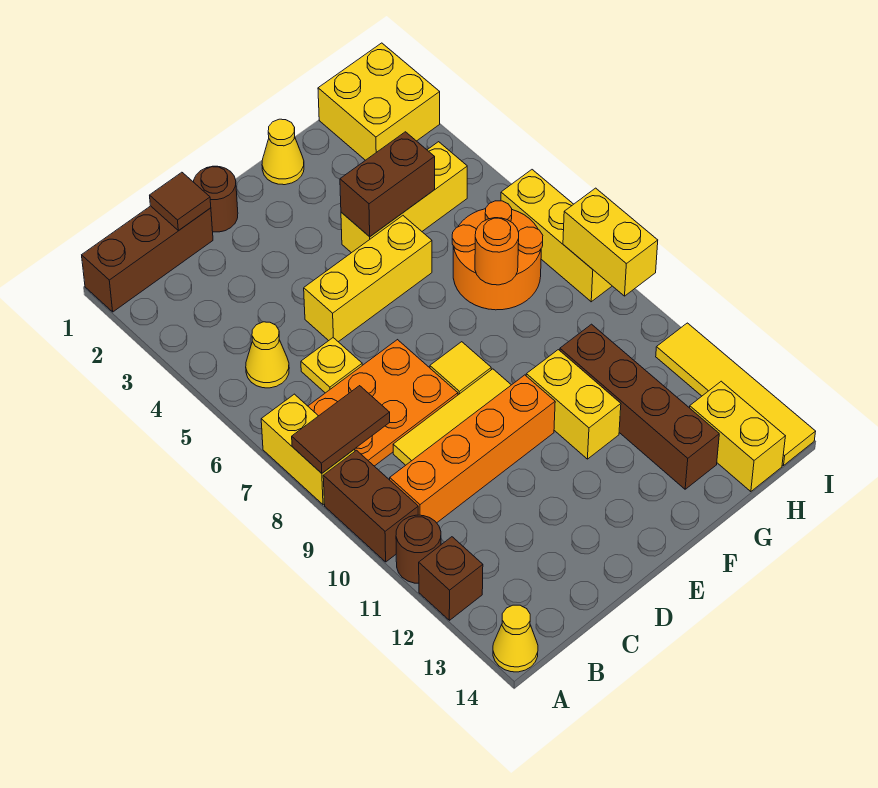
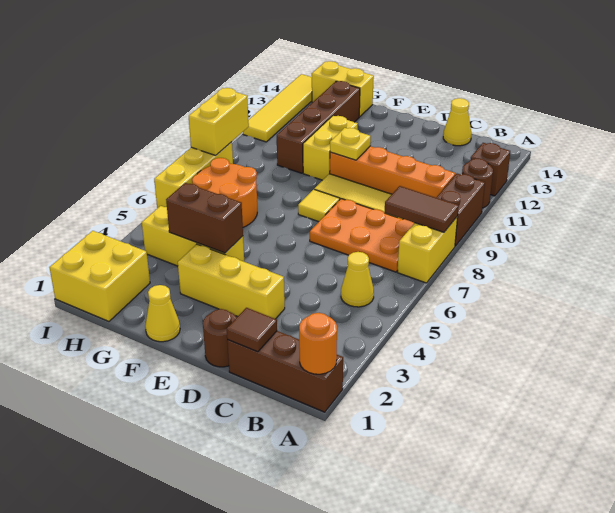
yellow 1x1 cone [493,605,538,672] -> yellow 1x1 cone moved to [443,98,471,146]
yellow 1x1 plate [301,338,362,393] -> yellow 1x1 plate moved to [330,128,371,160]
yellow 1x3 brick [304,216,432,342] -> yellow 1x3 brick moved to [178,244,285,319]
orange 1x1 round brick [475,218,519,285] -> orange 1x1 round brick moved to [299,313,337,374]
yellow 1x2 brick [690,381,785,492] -> yellow 1x2 brick turned to [312,61,374,117]

